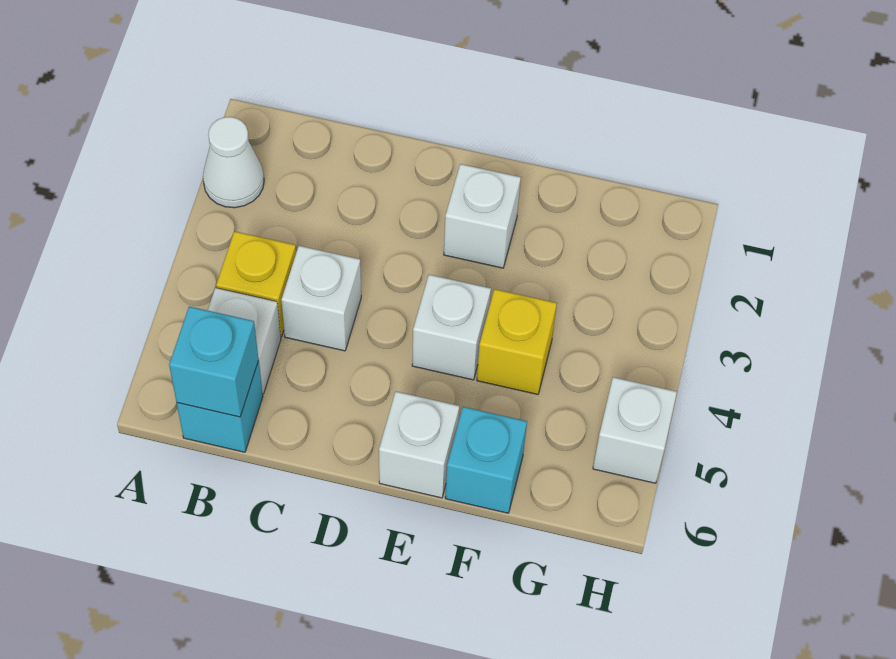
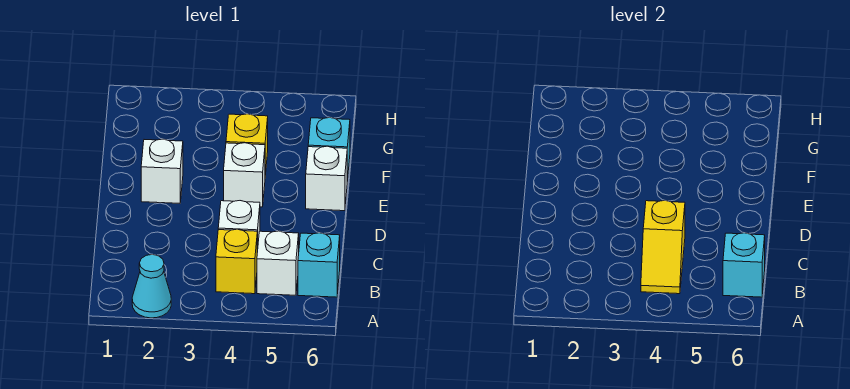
white 1x1 cone [203,117,264,208] -> cyan 1x1 cone [132,255,171,318]
none -> yellow 1x2 slope [641,200,685,294]
white 1x1 brick [593,377,677,483] -> none

